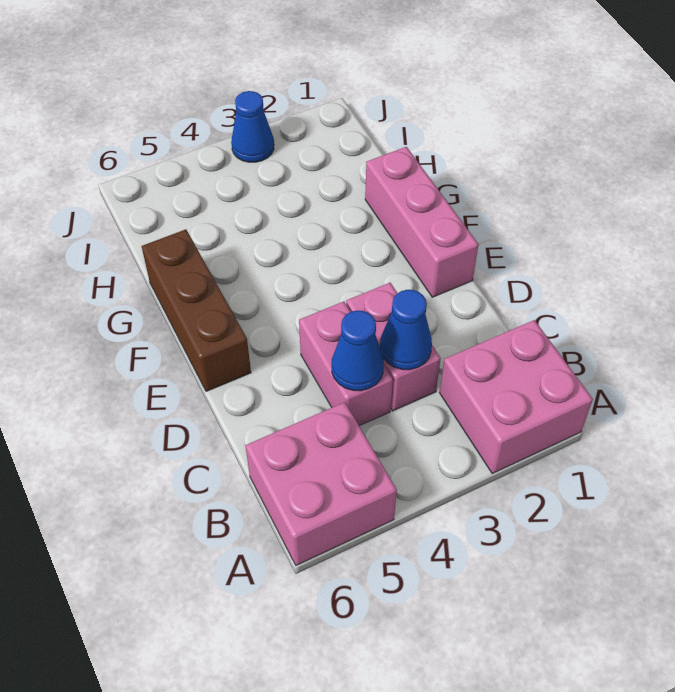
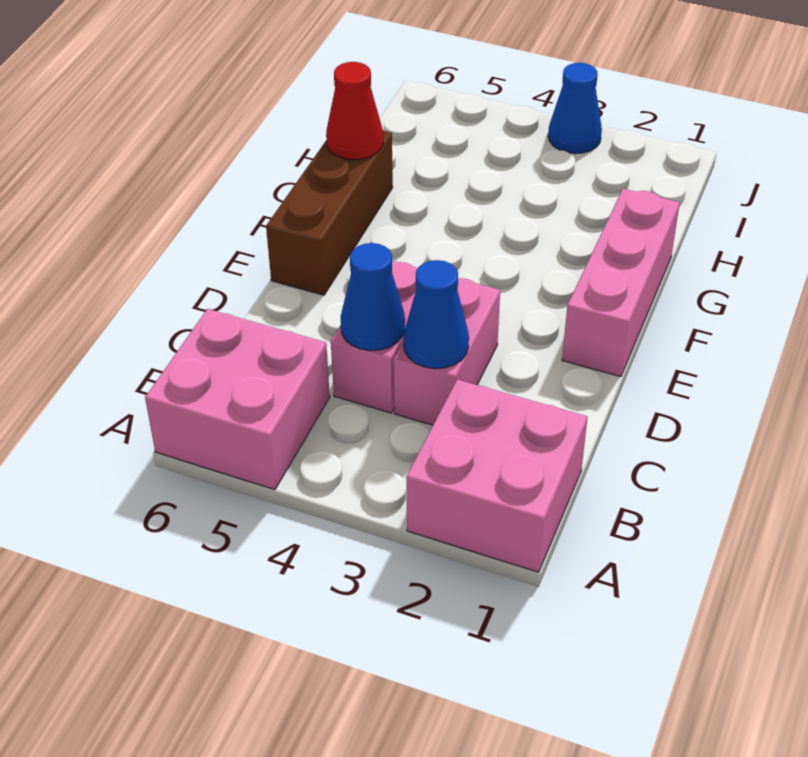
none -> red 1x1 cone [326,62,383,160]

